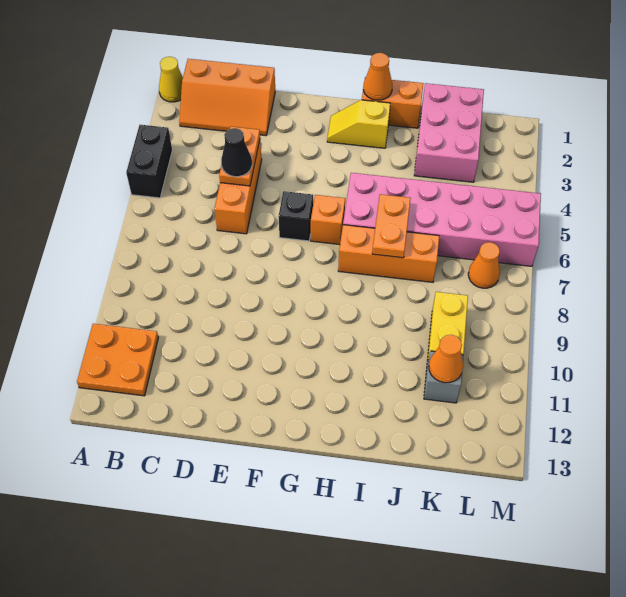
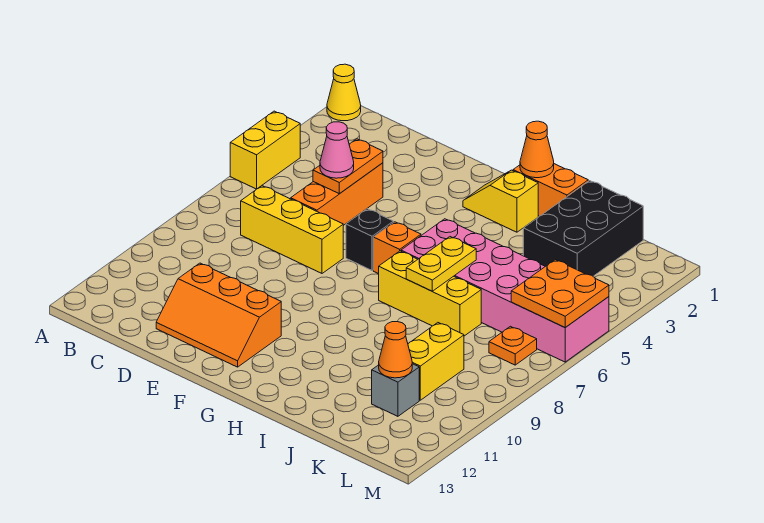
black 1x2 brick [126,125,172,198] -> yellow 1x2 brick [230,111,300,189]
orange 2x2 plate [77,324,158,396] -> orange 2x2 plate moved to [511,260,609,327]
orange 2x3 slope [179,59,275,136] -> orange 2x3 slope moved to [156,263,281,367]
none -> yellow 1x3 brick [241,186,343,273]
black 1x1 cone [221,128,252,177] -> pink 1x1 cone [320,122,354,178]
orange 1x3 brick [338,225,439,282] -> yellow 1x3 brick [379,251,481,336]
orange 1x2 plate [372,194,411,258] -> yellow 1x2 plate [406,237,476,291]
pink 2x3 brick [414,83,484,182] -> black 2x3 brick [523,181,643,276]
orange 1x1 cone [468,242,500,288] -> orange 1x1 plate [489,326,537,365]

